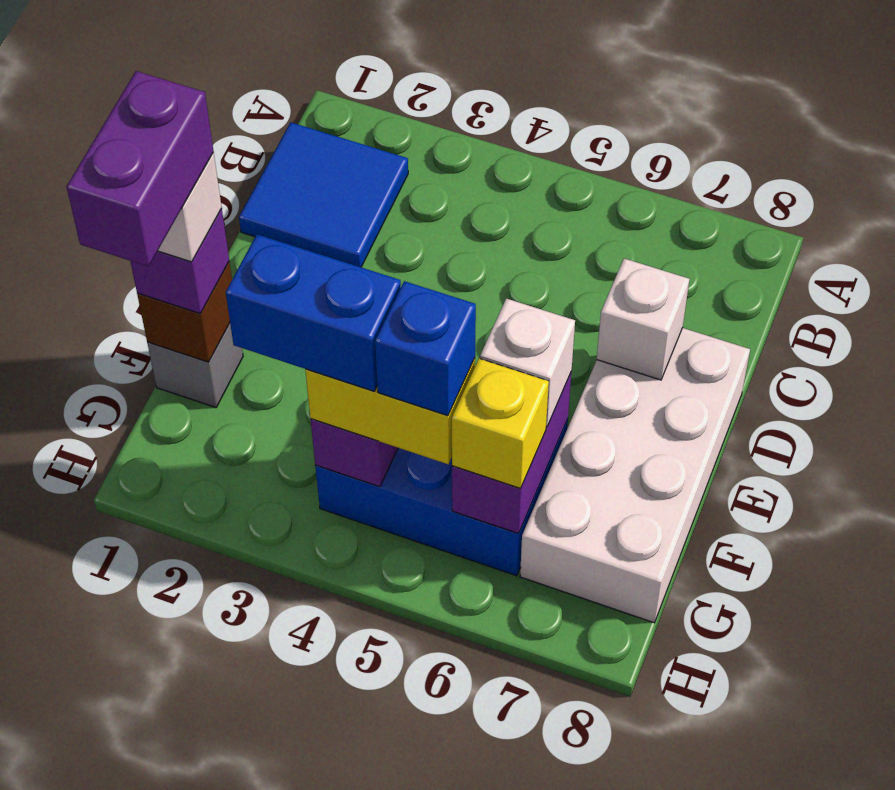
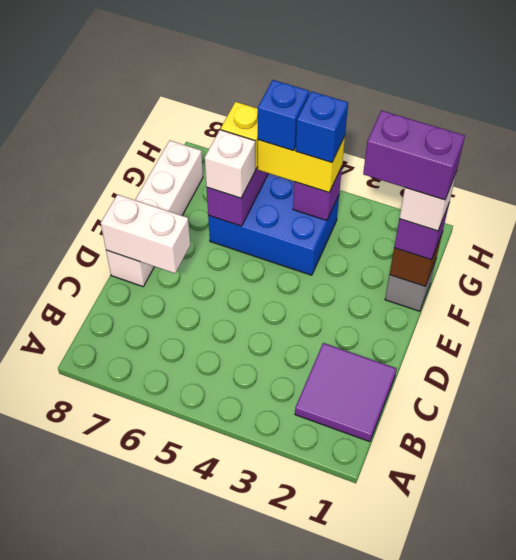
blue 2x2 tile [239,122,408,267] -> purple 2x2 tile [295,343,396,442]
white 2x4 brick [520,328,750,623] -> white 1x4 brick [106,141,203,287]
white 1x1 brick [597,259,689,380] -> white 1x2 brick [101,195,190,273]
purple 1x2 brick [67,71,214,266] -> purple 1x2 brick turned to [363,111,465,200]
blue 1x2 brick [226,234,401,391] -> blue 1x1 brick [296,91,348,163]

